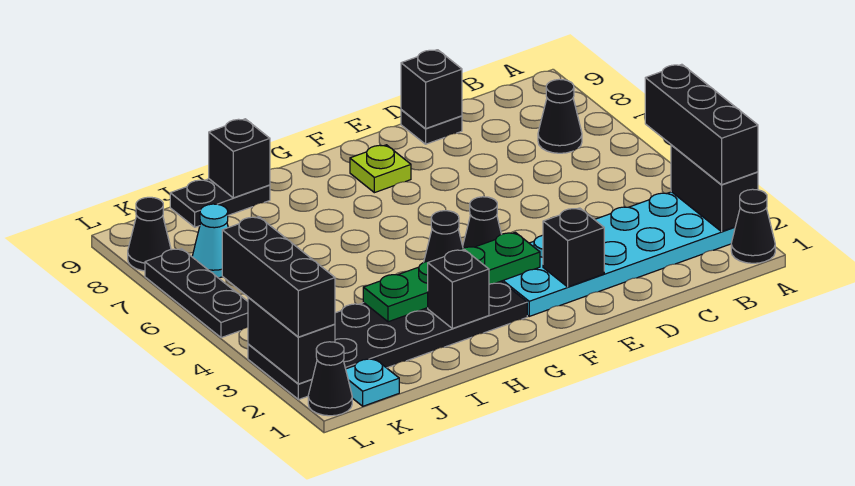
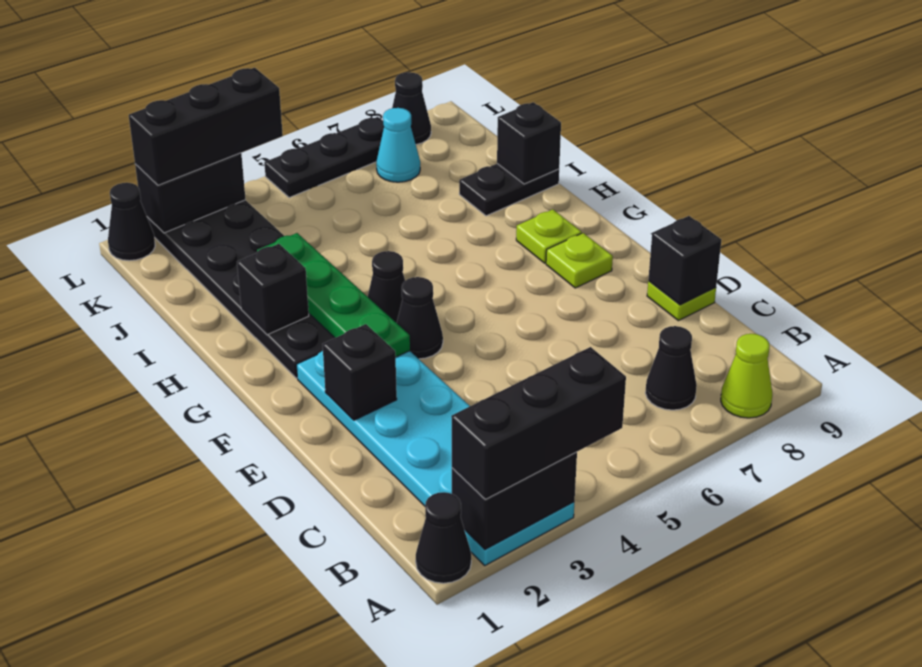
none -> lime 1x1 cone [721,334,772,418]
black 1x1 plate [401,110,462,144] -> lime 1x1 plate [647,281,716,321]
none -> lime 1x1 plate [516,209,582,263]
black 1x2 plate [170,179,270,227] -> black 1x2 plate turned to [459,164,559,216]
cyan 1x1 plate [346,359,399,406] -> none

